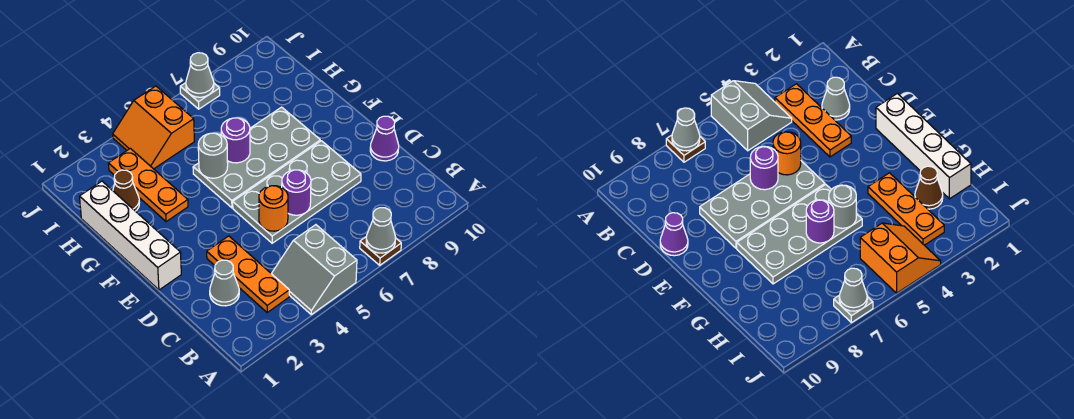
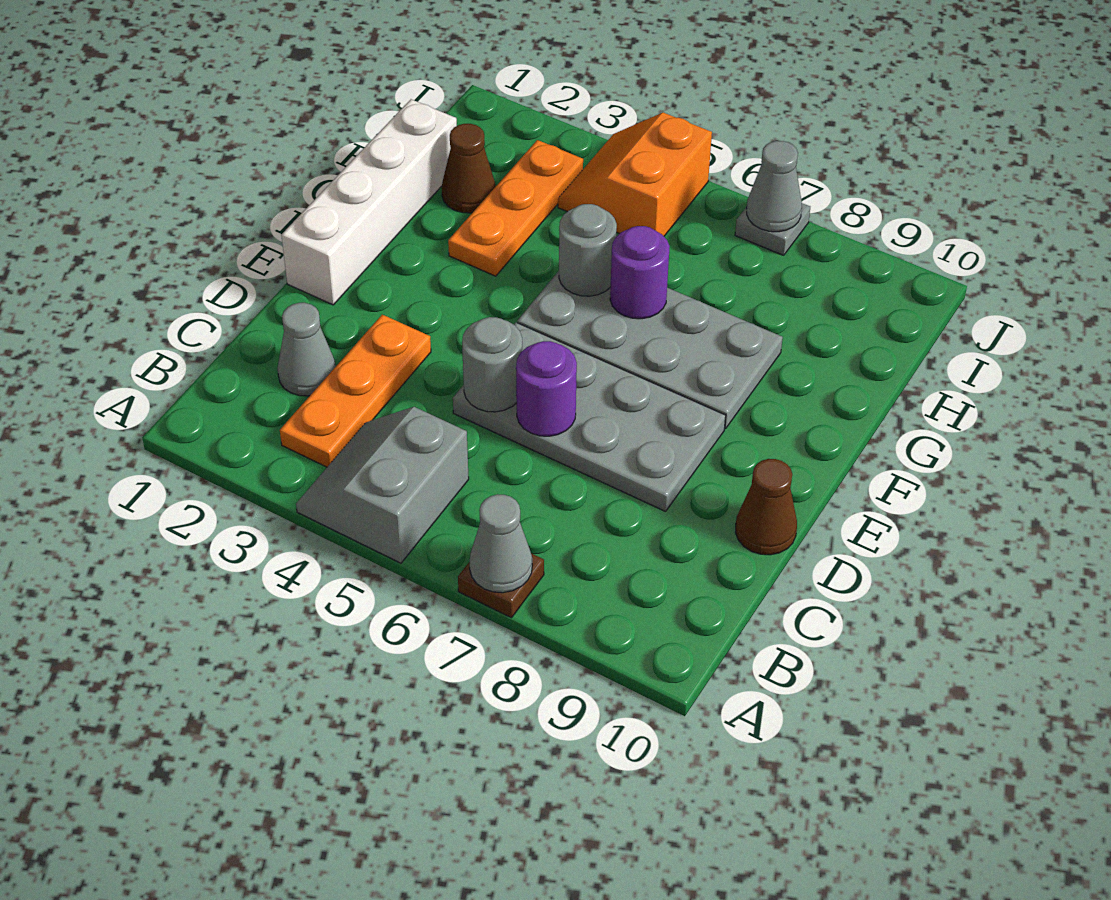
orange 1x1 round brick [259,186,288,231] -> grey 1x1 round brick [462,317,522,412]
purple 1x1 cone [370,116,399,161] -> brown 1x1 cone [735,459,797,555]

